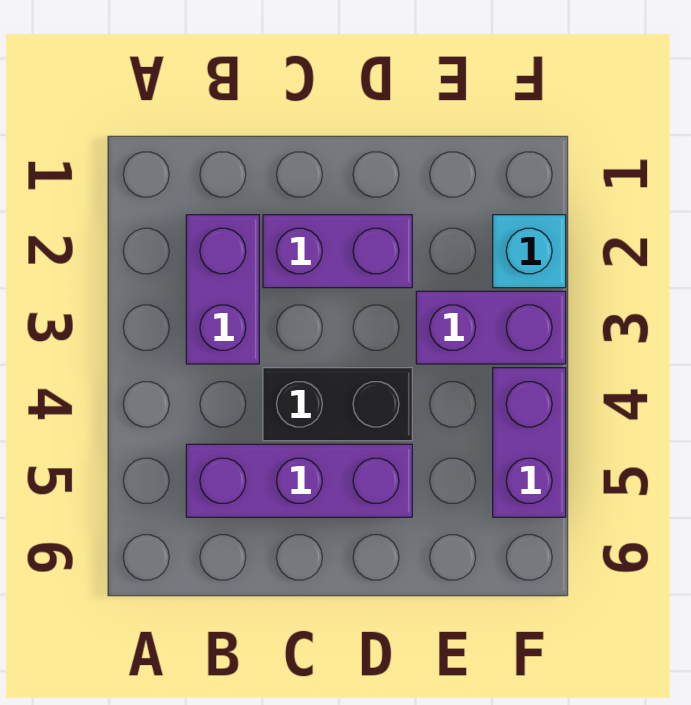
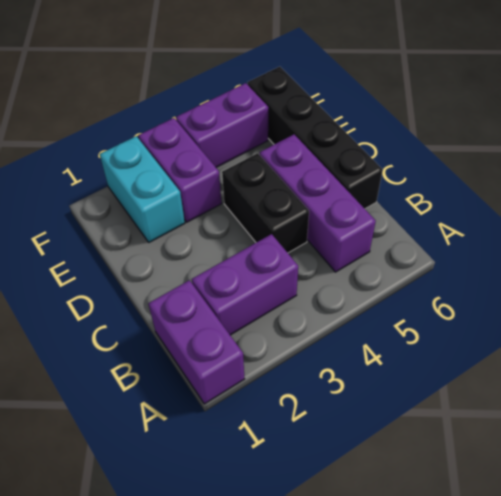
purple 1x2 brick [263,215,412,288] -> purple 1x2 brick moved to [148,280,245,404]
none -> black 1x4 brick [248,67,383,209]
cyan 1x1 brick [493,215,566,288] -> cyan 1x2 brick [100,136,185,242]

